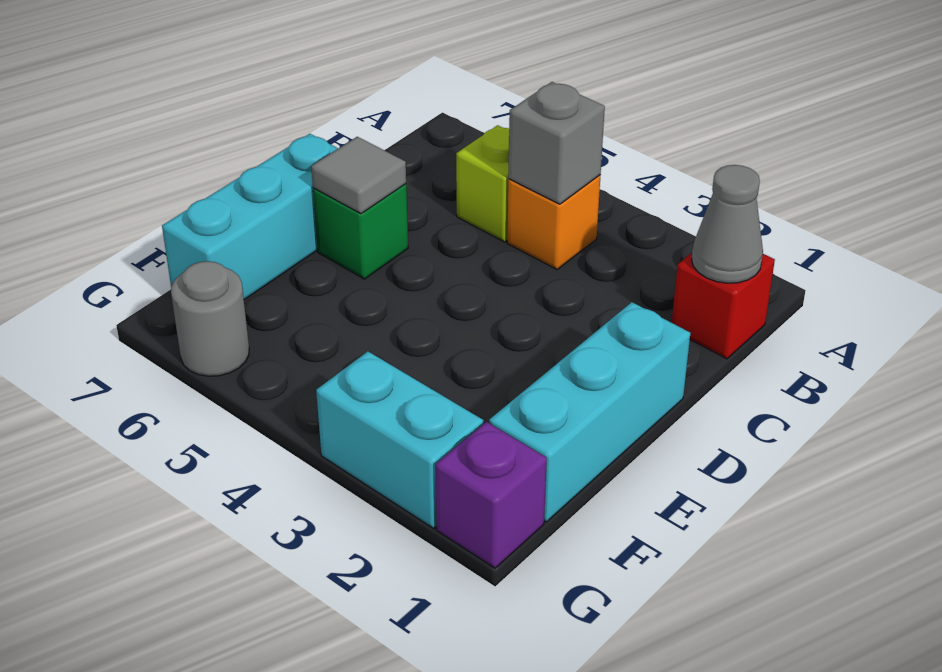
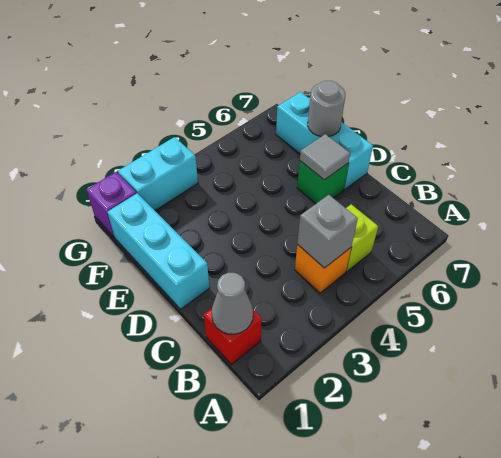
grey 1x1 round brick [171,261,249,376] -> grey 1x1 round brick moved to [308,81,345,137]

